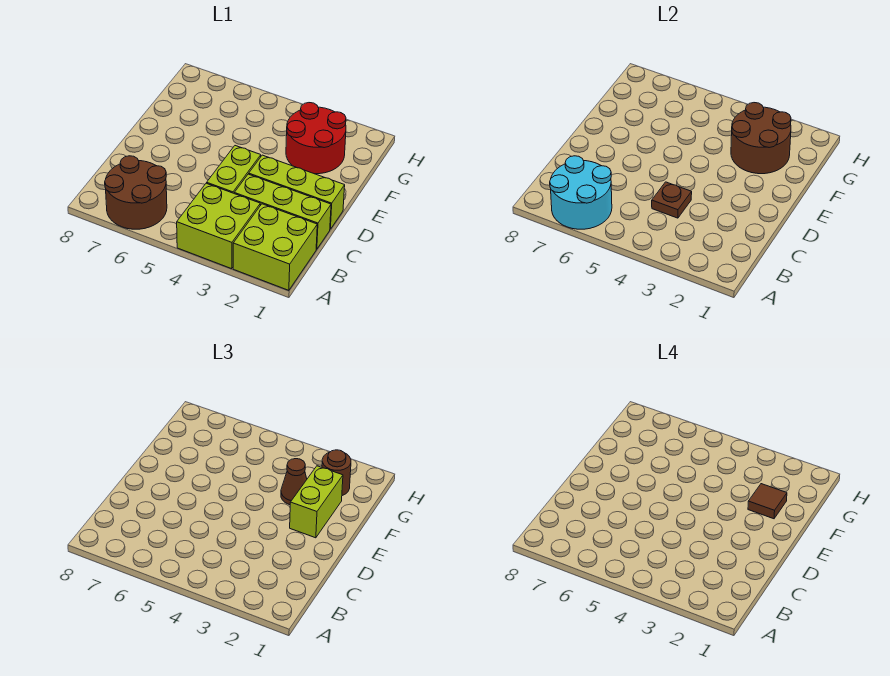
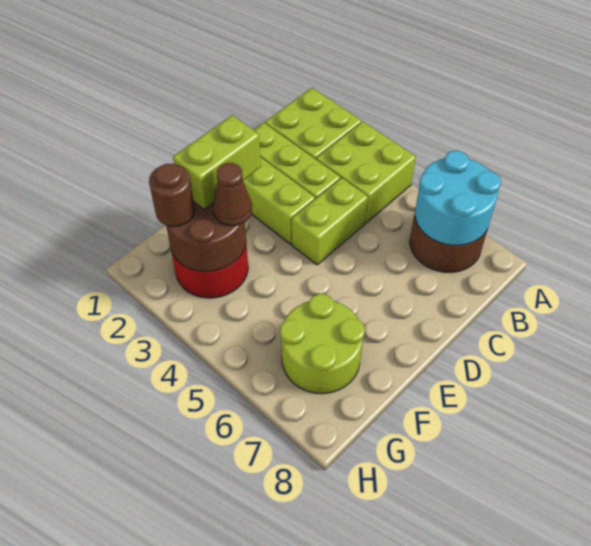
brown 1x1 plate [652,182,692,218] -> none
brown 1x1 tile [748,484,787,519] -> none
none -> lime 2x2 round brick [280,294,365,394]

